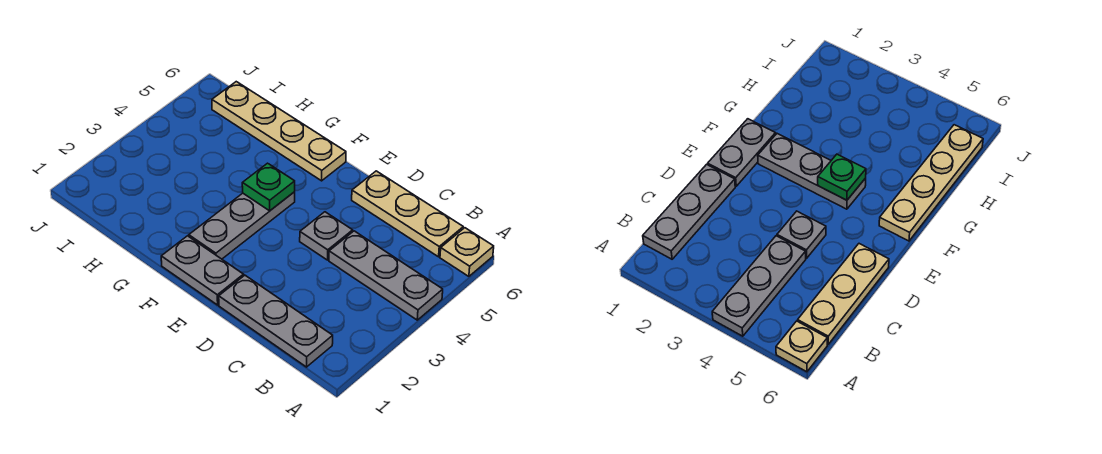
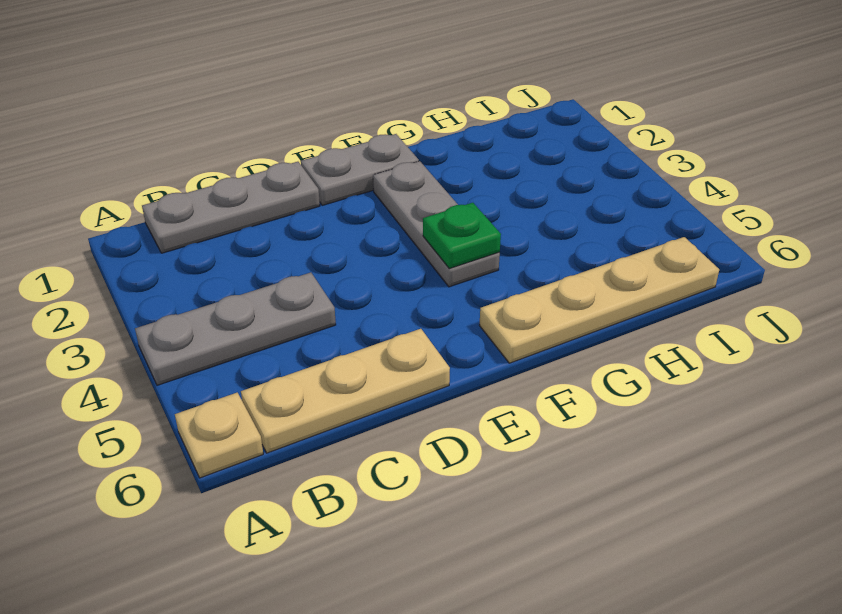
grey 1x1 plate [300,212,353,260] -> none

